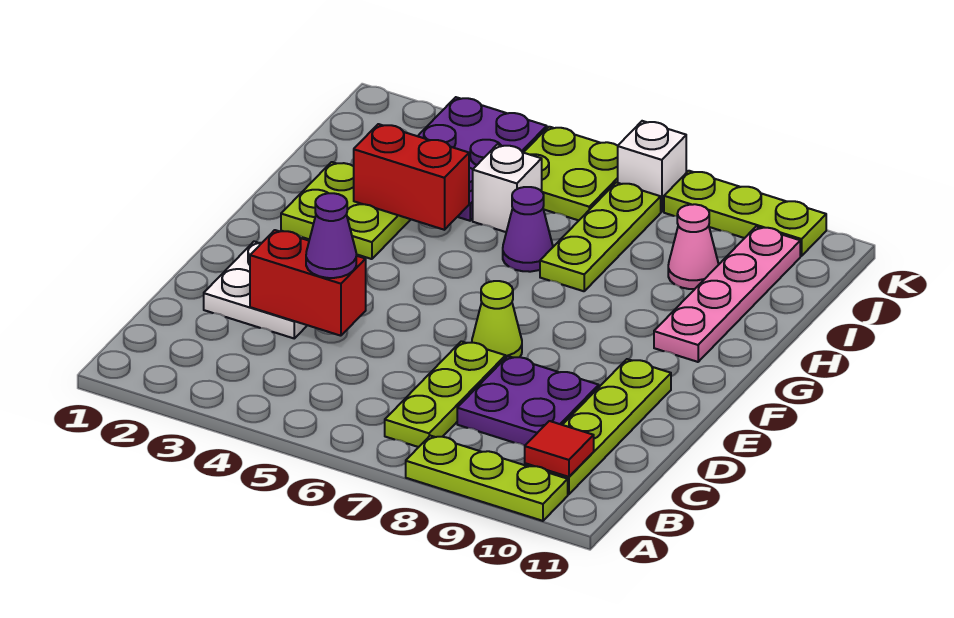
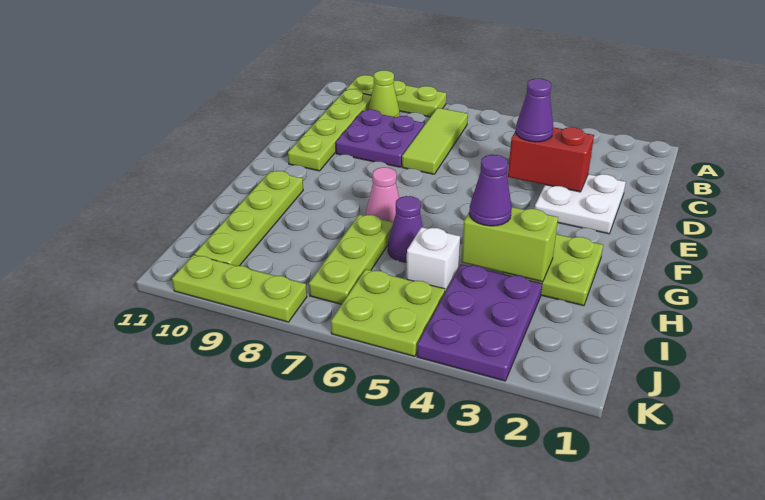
lime 1x3 plate [385,341,506,447] -> lime 1x3 tile [402,108,468,174]
red 1x1 tile [525,421,594,477] -> none
lime 1x1 cone [472,281,522,358] -> lime 1x1 cone moved to [368,70,400,117]
pink 1x4 plate [654,227,800,362] -> lime 1x4 plate [194,171,303,266]
red 1x2 brick [354,124,469,230] -> lime 1x2 brick [461,207,558,282]
none -> purple 1x1 cone [469,155,512,226]
pink 1x1 cone [668,204,719,289] -> pink 1x1 cone moved to [366,167,399,222]
white 1x1 brick [618,121,686,212] -> none

